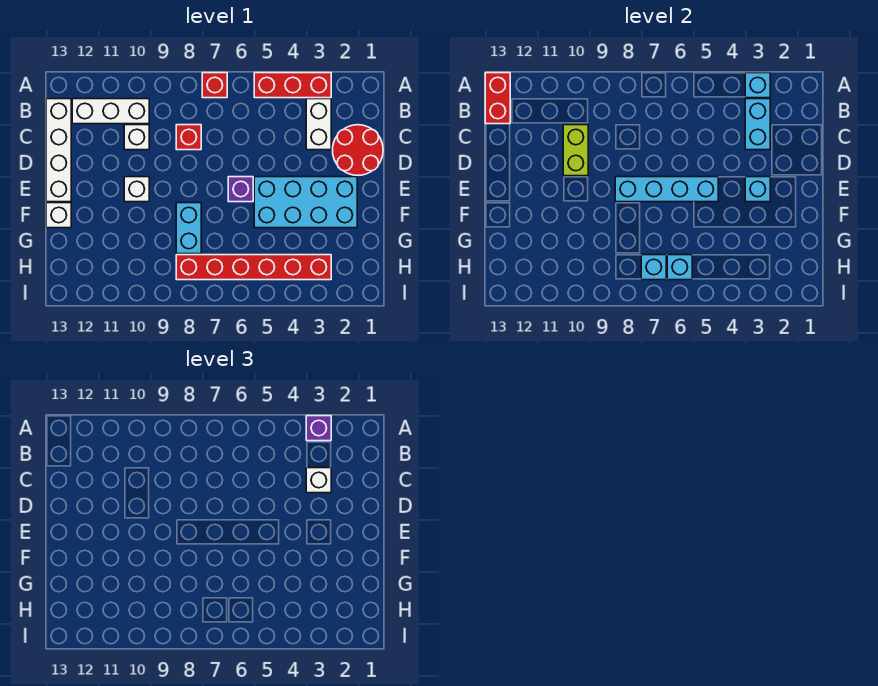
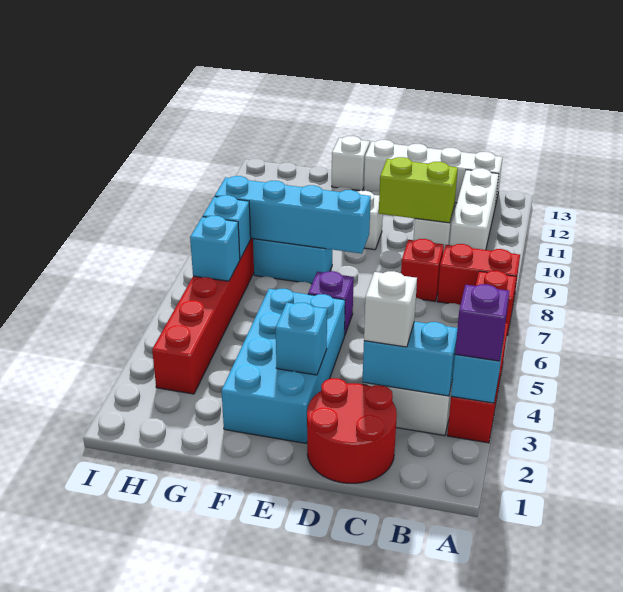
red 1x2 brick [485,73,510,124] -> red 1x2 brick moved to [437,244,520,308]
cyan 1x4 brick [615,177,718,202] -> cyan 1x4 brick turned to [215,176,371,254]

